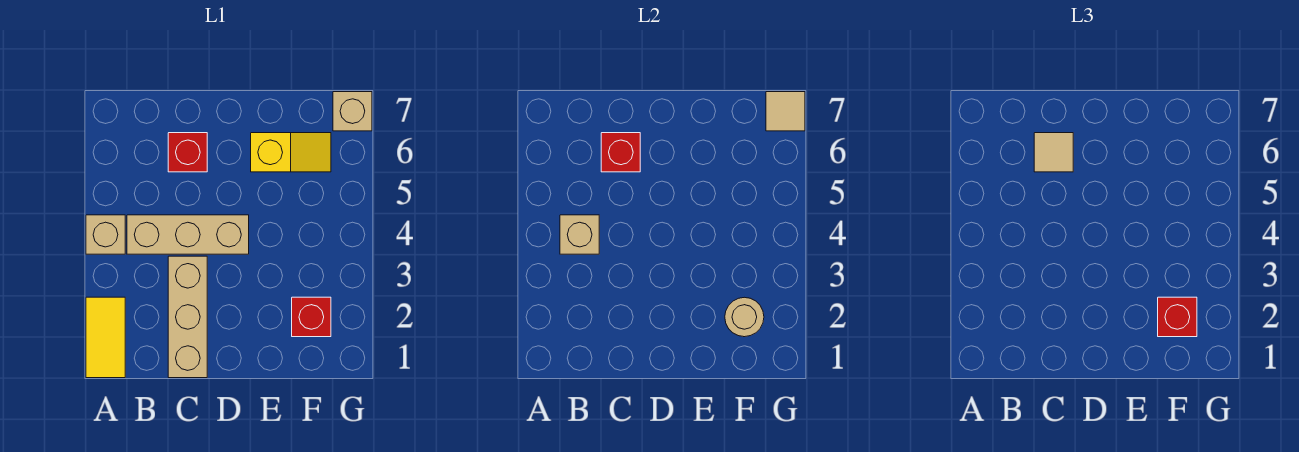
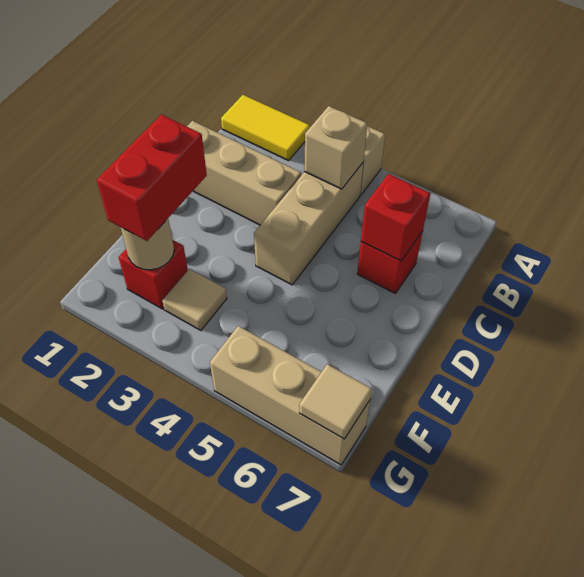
tan 1x1 tile [1034,133,1073,172] -> tan 1x1 tile moved to [162,269,227,331]
yellow 1x2 slope [251,133,331,172] -> none
red 1x1 brick [1158,297,1197,337] -> red 1x2 brick [97,115,207,241]
tan 1x1 brick [333,92,372,131] -> tan 1x3 brick [210,326,370,465]

